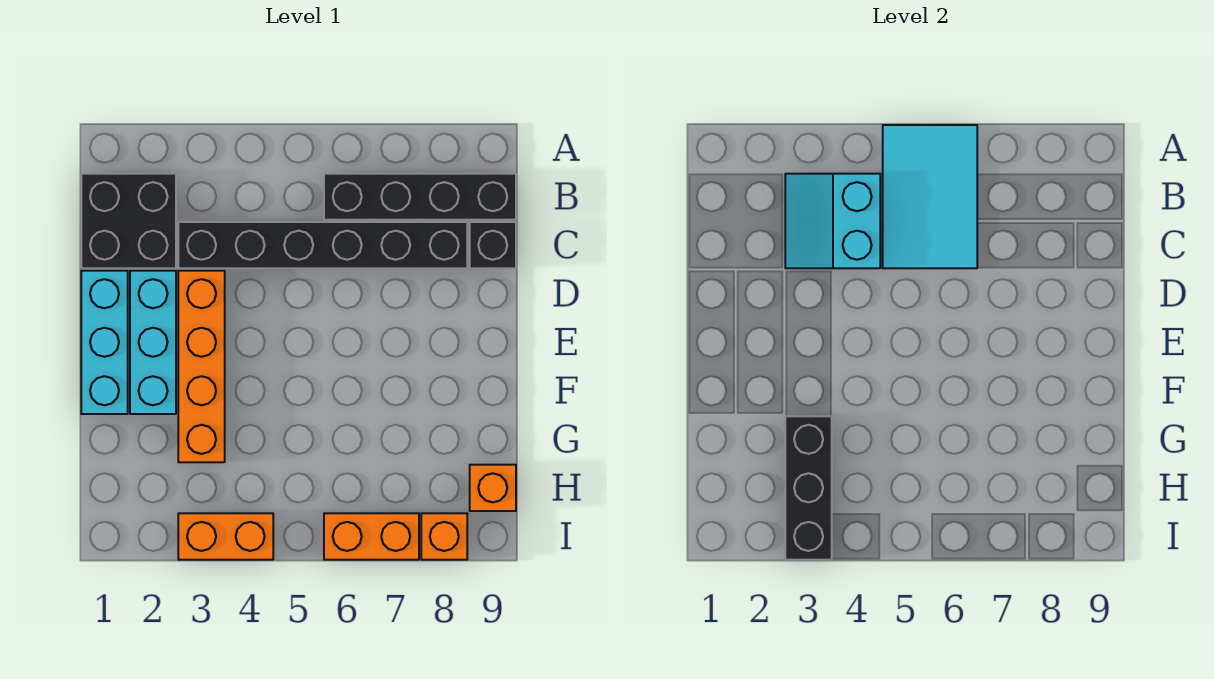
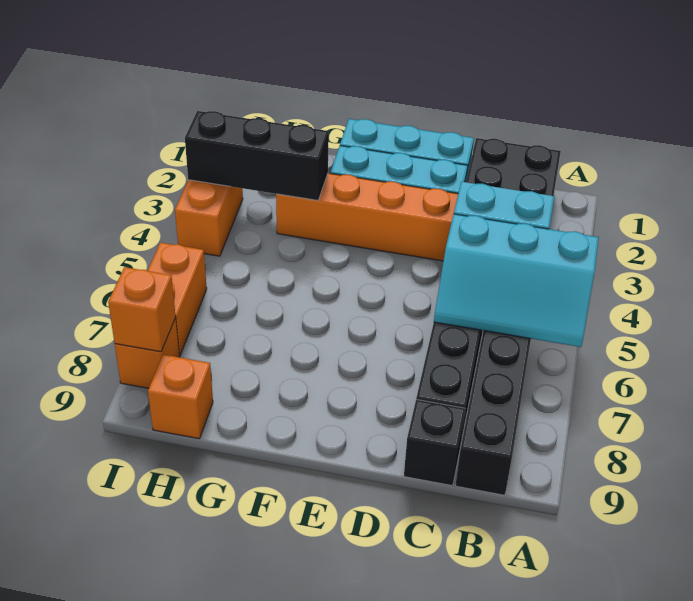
cyan 2x3 tile [883,125,977,268] -> cyan 2x3 slope [434,214,599,347]
none -> orange 1x1 brick [108,267,176,352]

